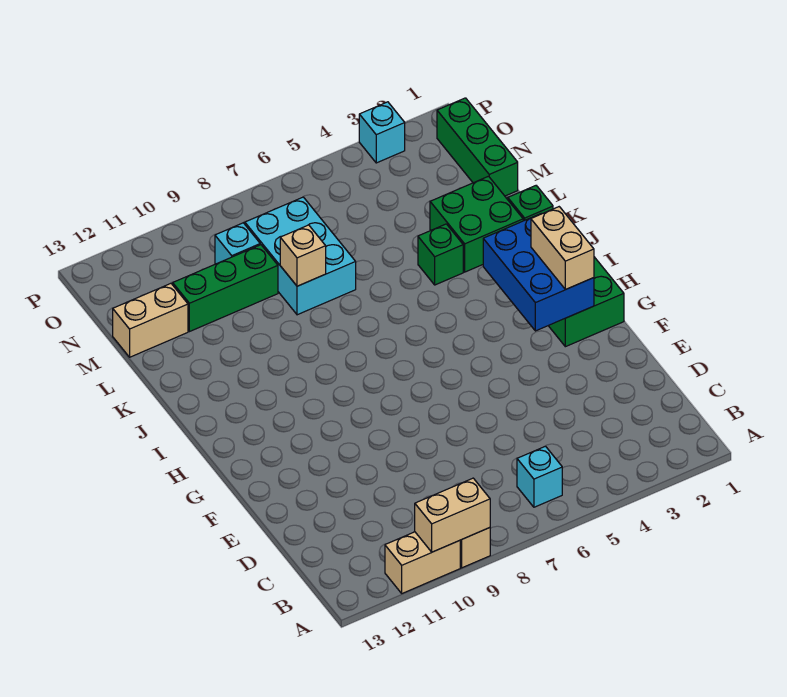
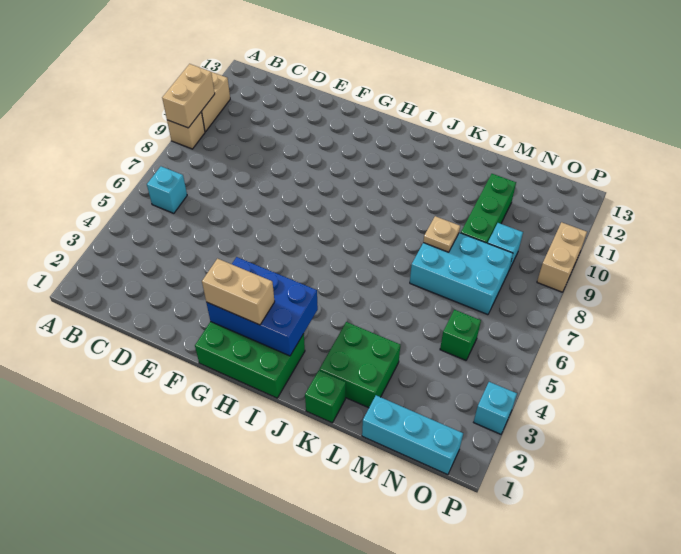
green 1x1 brick [418,224,463,285] -> green 1x1 brick moved to [440,310,481,360]
tan 1x1 brick [280,225,326,286] -> tan 1x1 plate [423,216,460,252]
green 1x3 brick [437,98,518,196] -> cyan 1x3 brick [362,395,463,475]
tan 1x2 brick [113,283,188,357] -> tan 1x2 brick moved to [537,222,587,292]

